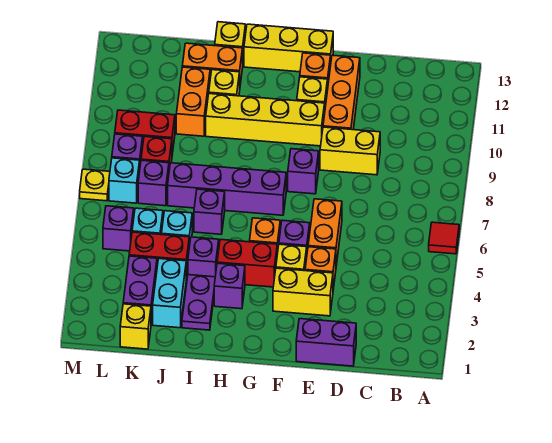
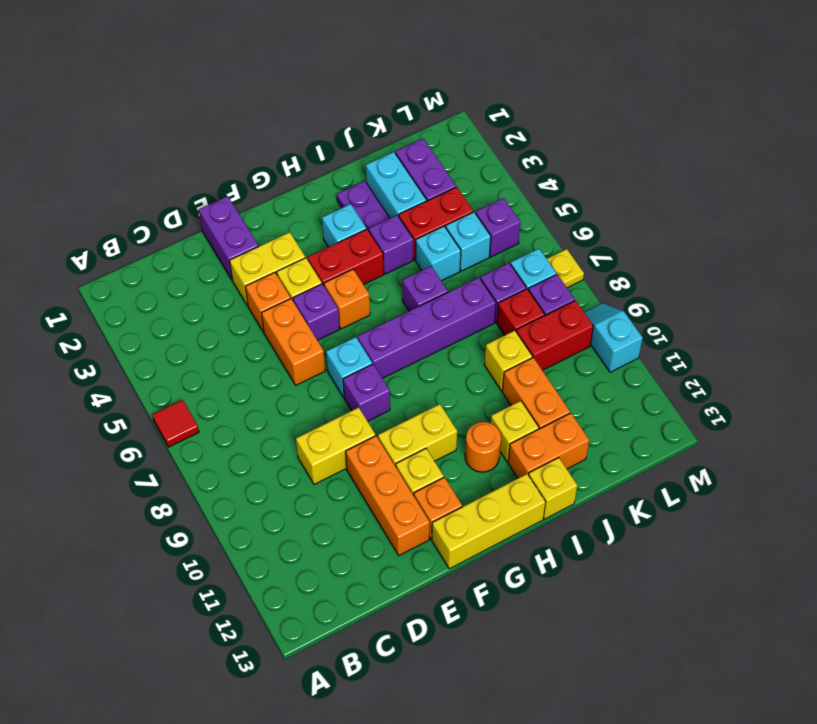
purple 1x2 brick [296,319,356,366] -> purple 1x2 brick turned to [199,196,259,280]
none -> cyan 1x1 brick [326,337,372,397]
yellow 1x4 brick [206,94,325,146] -> yellow 1x2 brick [378,404,457,466]
purple 1x1 brick [214,263,245,309] -> cyan 1x1 brick [322,204,366,247]
none -> orange 1x1 round brick [465,422,501,472]
yellow 1x1 brick [120,304,151,349] -> yellow 1x1 brick moved to [484,331,533,391]
none -> cyan 1x2 slope [584,303,643,372]

